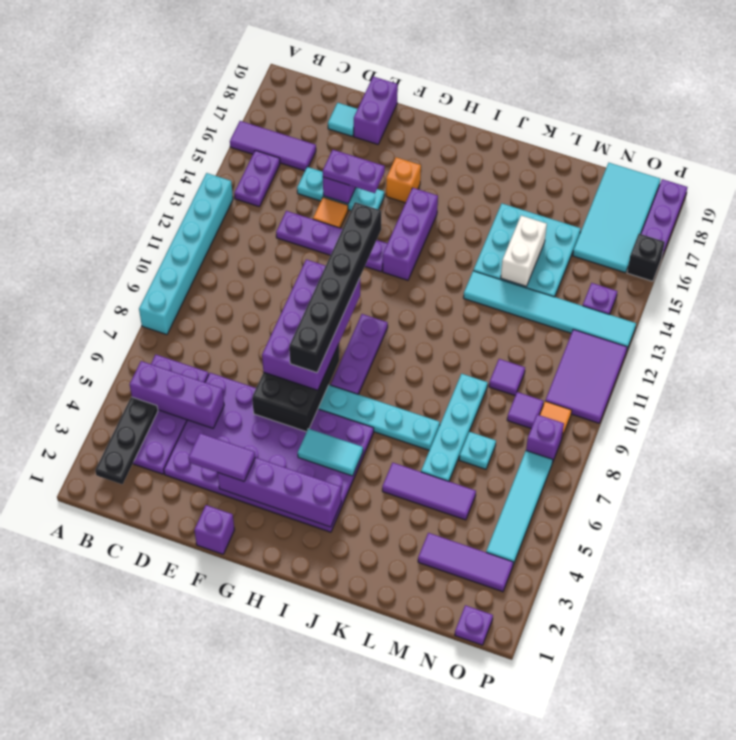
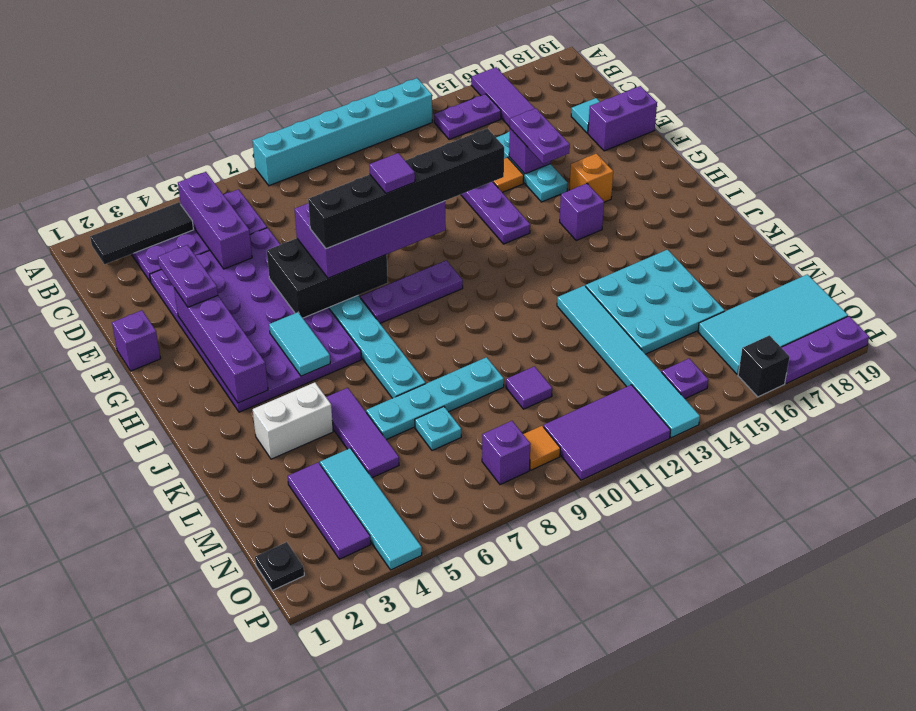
black 1x3 plate [95,397,158,484] -> black 1x3 tile [90,202,194,264]
purple 1x2 tile [188,433,255,481] -> purple 1x2 plate [158,245,218,307]
purple 1x3 brick [383,188,438,280] -> purple 1x1 brick [560,184,604,240]
white 1x2 brick [501,216,547,287] -> white 1x2 brick moved to [253,382,333,459]
purple 1x1 tile [507,392,544,428] -> purple 1x1 tile moved to [369,153,415,194]
purple 1x1 plate [455,605,493,645] -> black 1x1 plate [255,542,304,590]
cyan 1x4 tile [486,451,553,565] -> cyan 1x4 tile turned to [320,448,422,570]

